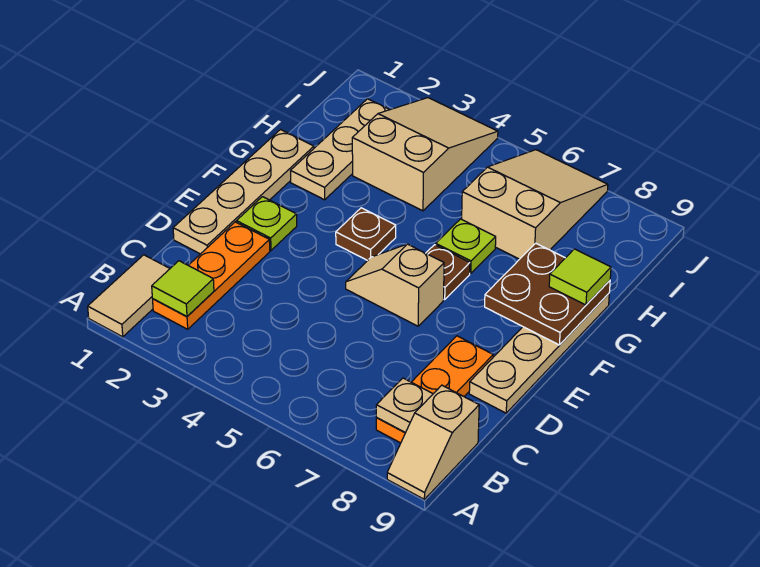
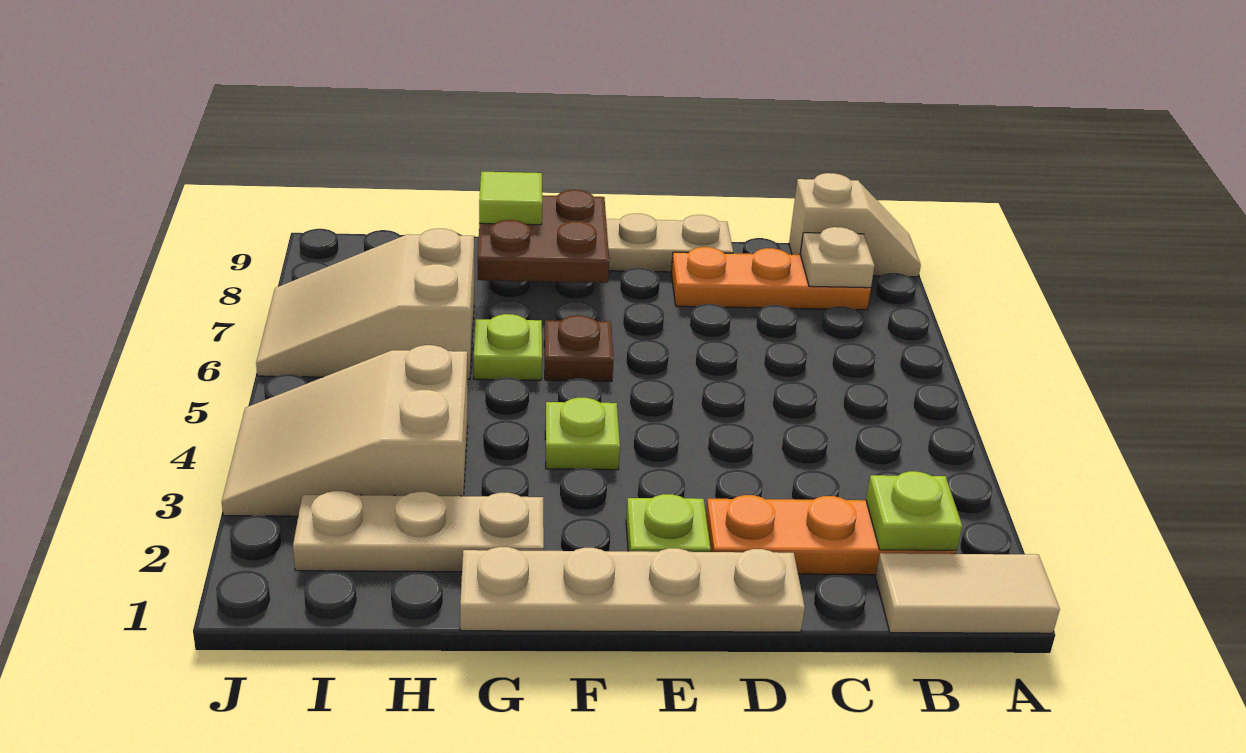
lime 1x1 tile [152,261,214,317] -> lime 1x1 plate [866,471,962,550]
tan 1x2 slope [346,244,444,326] -> none
brown 1x1 plate [336,208,396,261] -> lime 1x1 plate [545,397,620,470]

